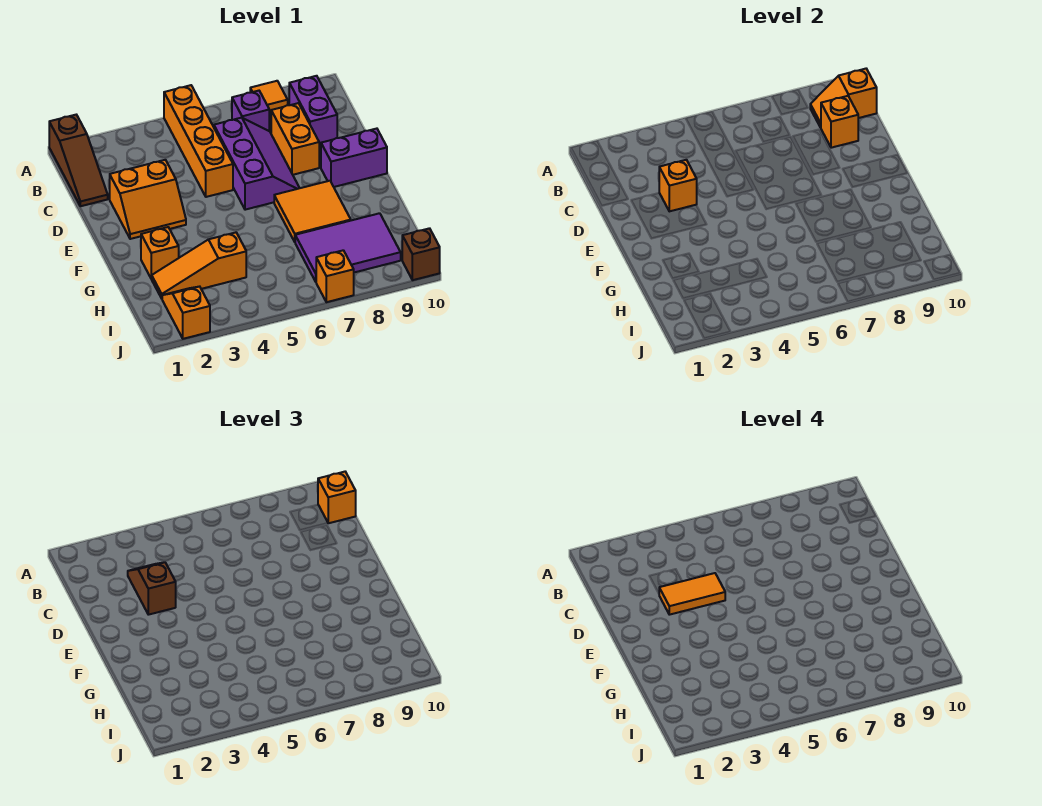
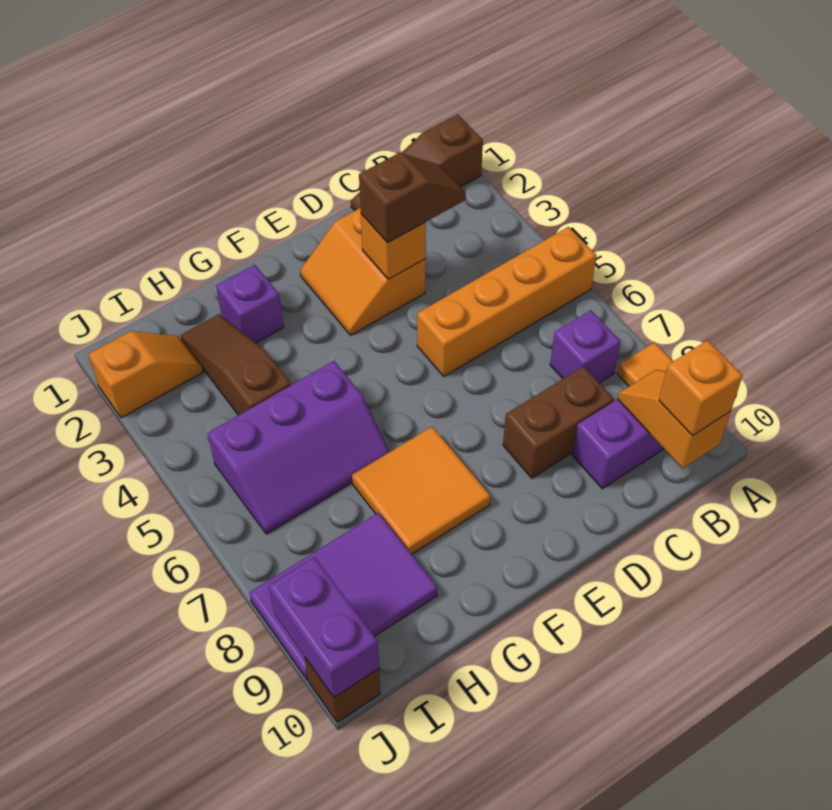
purple 2x3 slope [214,118,299,210] -> purple 2x3 slope moved to [208,361,389,534]
orange 1x2 brick [271,103,319,175] -> brown 1x2 brick [503,366,614,478]
orange 1x1 brick [821,96,858,148] -> none
orange 1x2 tile [659,573,725,615] -> none
purple 1x2 brick [321,129,387,187] -> purple 1x2 brick moved to [269,557,379,698]
orange 1x1 brick [141,227,179,279] -> purple 1x1 brick [216,265,284,343]
orange 1x3 slope [152,233,246,298] -> brown 1x3 slope [181,314,291,415]
purple 2x3 tile [295,213,401,282] -> purple 2x3 tile turned to [249,513,437,680]
orange 1x1 brick [316,250,354,302] -> none

